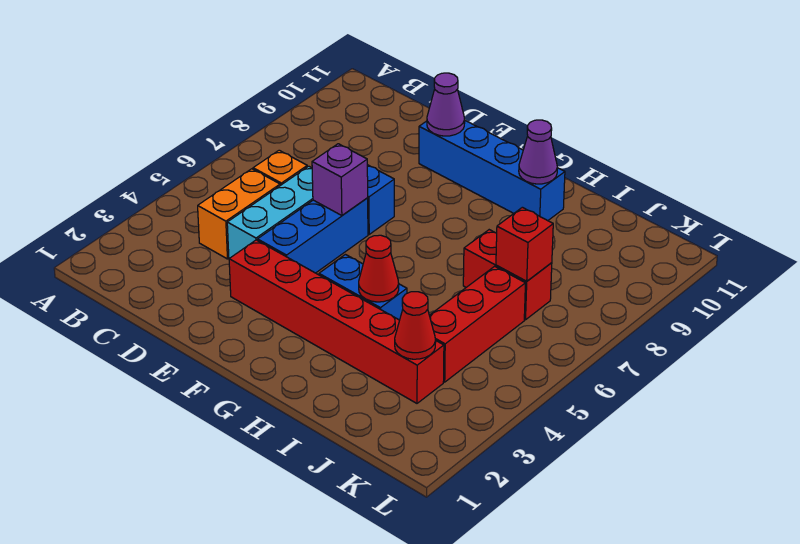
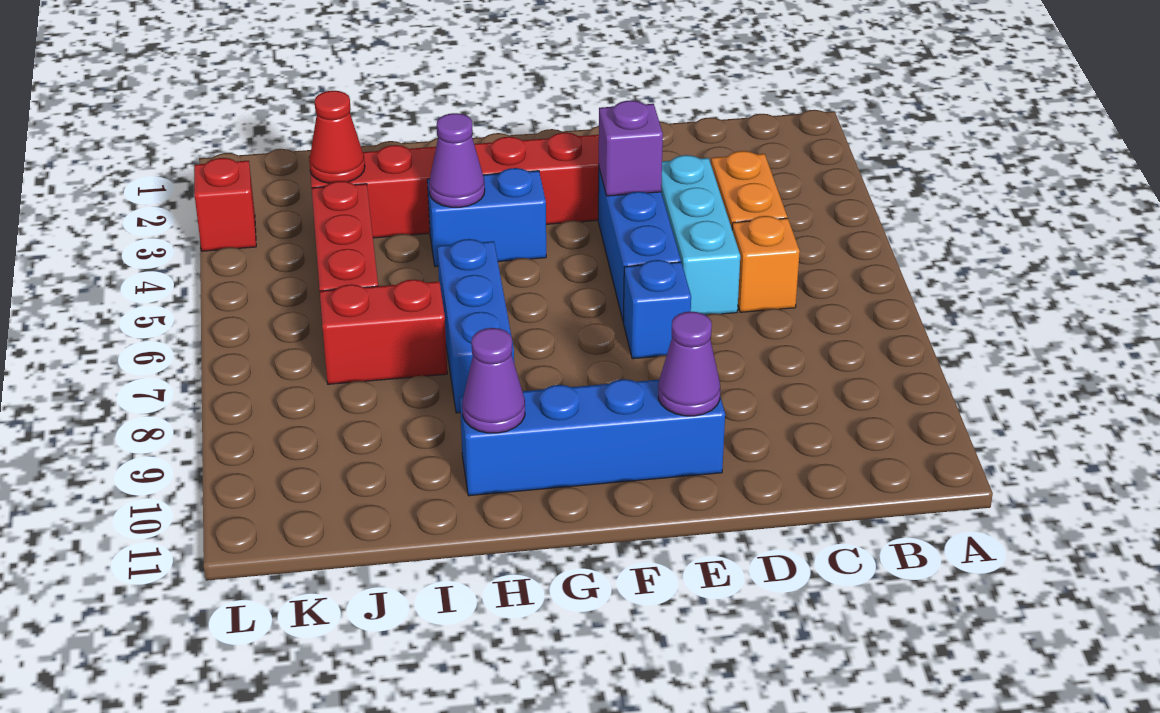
purple 1x1 brick [312,144,368,216] -> purple 1x1 brick moved to [599,101,663,196]
red 1x1 cone [359,235,399,302] -> purple 1x1 cone [429,113,485,207]
none -> blue 1x3 brick [437,239,514,413]
red 1x1 brick [496,207,553,281] -> red 1x1 brick moved to [194,158,256,251]

